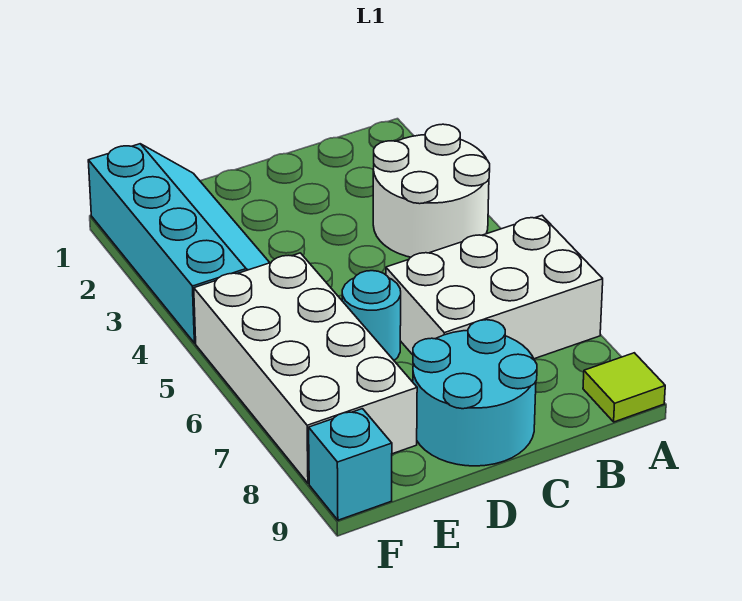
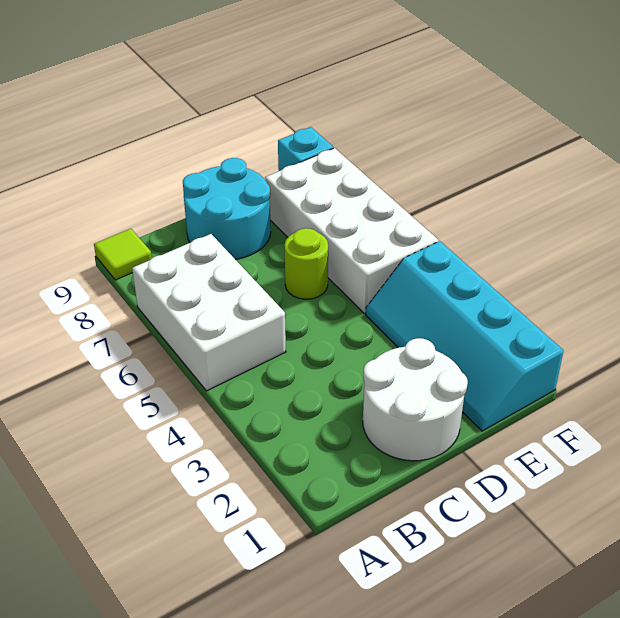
white 2x2 round brick [373,124,490,257] -> white 2x2 round brick moved to [363,338,468,461]
white 2x3 brick [386,216,603,359] -> white 2x3 brick turned to [132,234,286,391]
cyan 1x1 round brick [342,271,401,360] -> lime 1x1 round brick [284,228,328,299]

